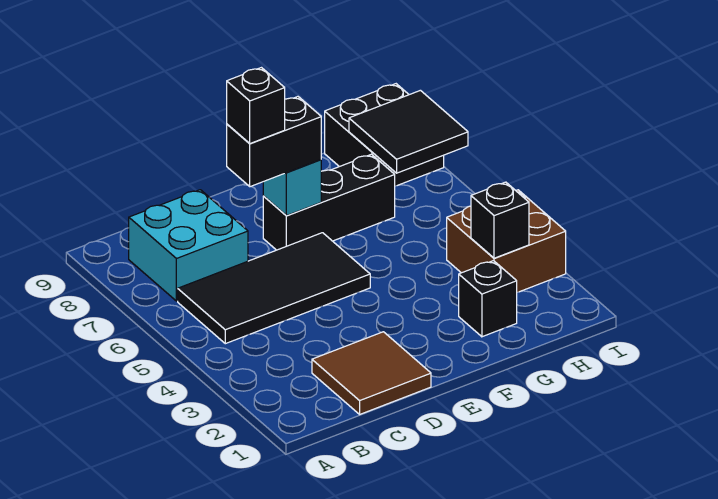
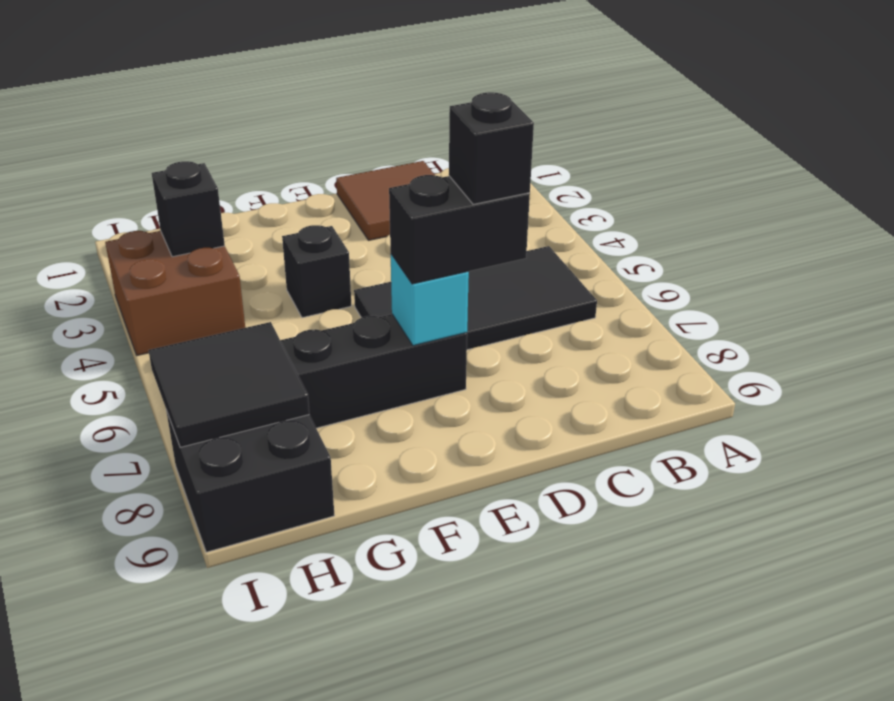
cyan 2x2 brick [129,190,248,301] -> none
black 1x1 brick [459,261,517,337] -> black 1x1 brick moved to [282,225,351,318]

